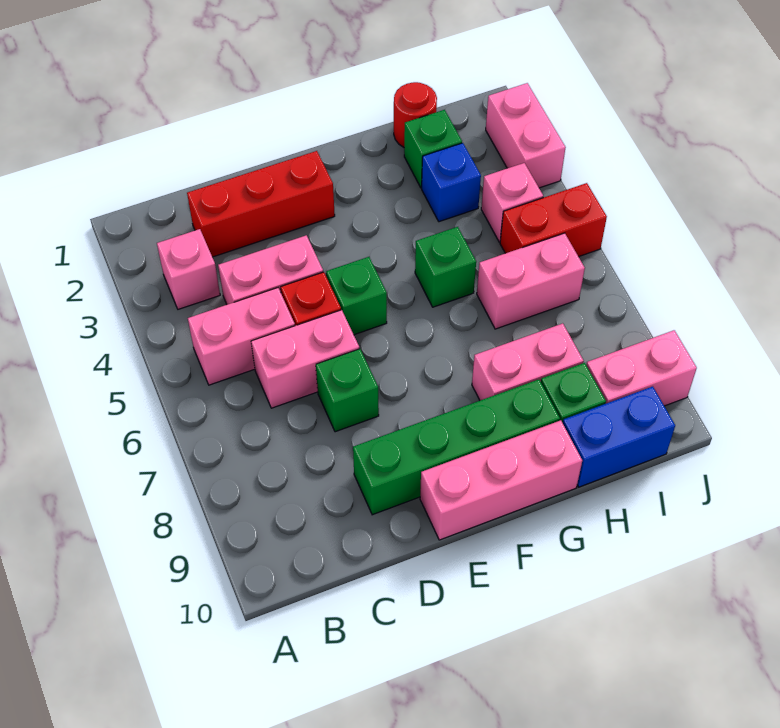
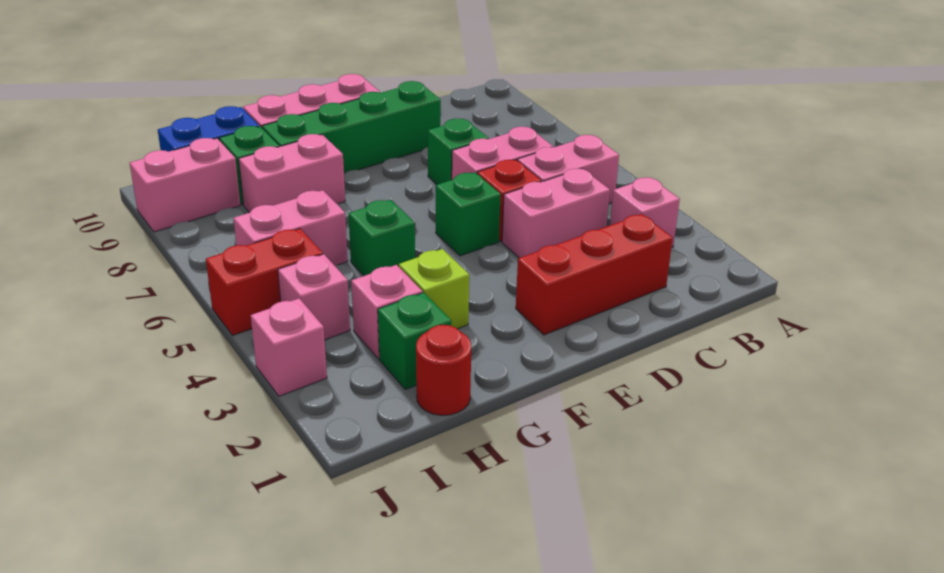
none -> lime 1x1 brick [399,249,469,329]
blue 1x1 brick [422,143,481,222] -> pink 1x1 brick [351,265,423,359]
pink 1x2 brick [486,83,566,188] -> pink 1x1 brick [251,298,327,396]

